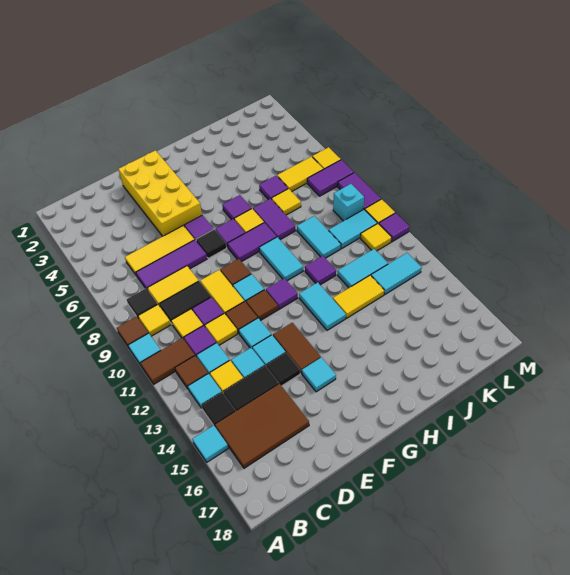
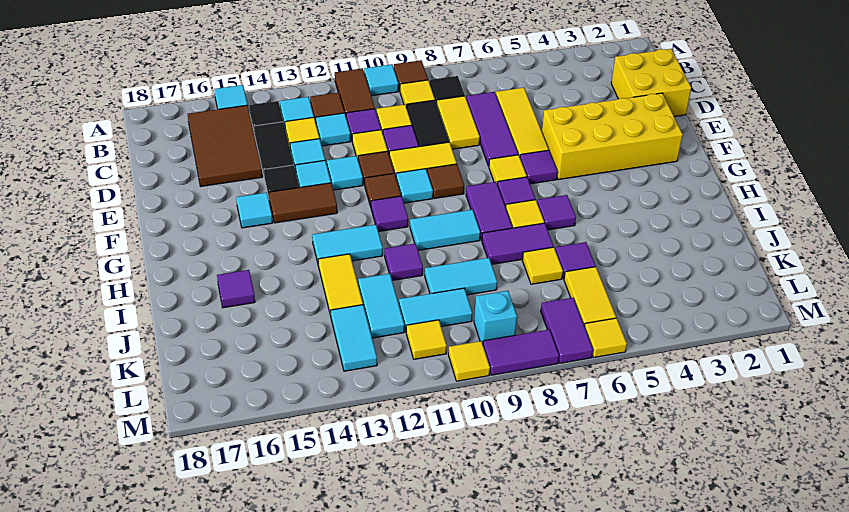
none -> yellow 2x2 brick [611,49,691,116]
black 1x1 tile [196,229,227,258] -> yellow 1x1 tile [489,155,527,183]
cyan 1x2 tile [329,209,377,248] -> cyan 1x2 tile turned to [399,288,472,331]
purple 1x1 tile [379,213,409,242] -> purple 1x1 tile moved to [217,270,255,308]

